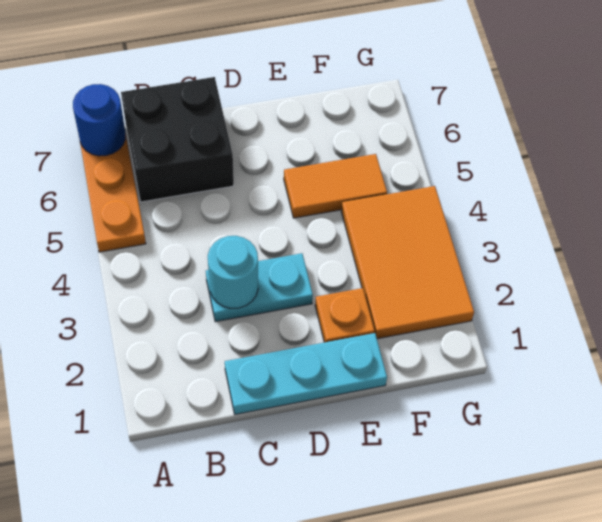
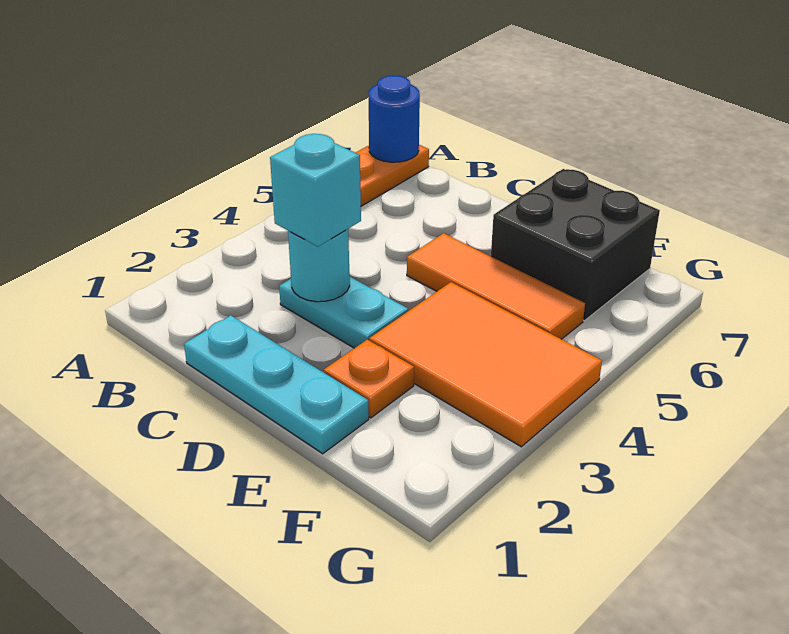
black 2x2 brick [121,77,234,202] -> black 2x2 brick moved to [491,169,660,321]
none -> cyan 1x1 brick [270,134,361,247]
orange 1x2 tile [284,154,387,218] -> orange 1x3 tile [407,233,585,339]
orange 2x3 tile [341,186,474,339] -> orange 2x3 tile turned to [369,282,602,447]

